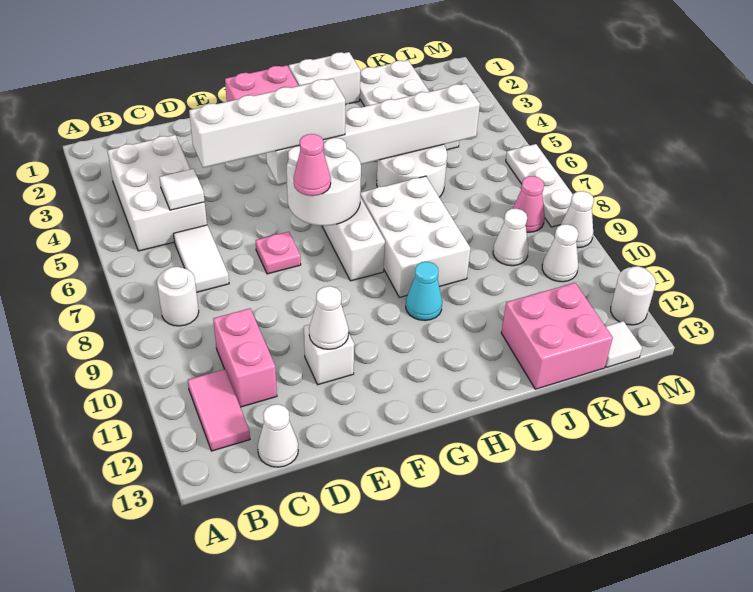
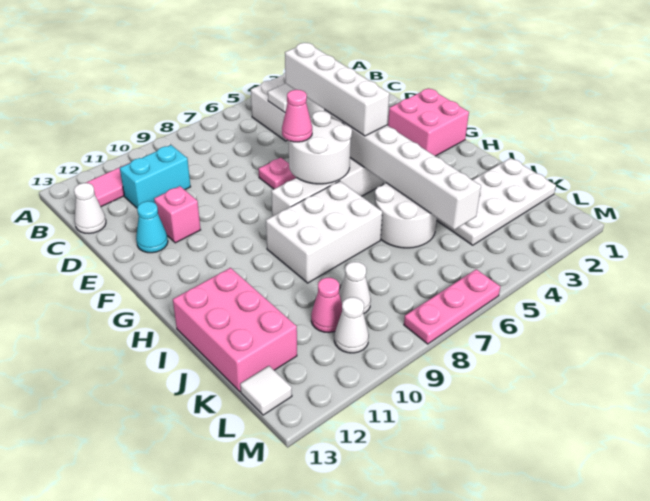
white 1x1 round brick [157,267,199,326] -> none
white 1x2 tile [174,225,229,292] -> none
pink 1x2 brick [213,308,277,407] -> cyan 1x2 brick [120,145,191,208]
white 1x1 brick [304,324,354,385] -> pink 1x1 brick [154,186,201,243]
white 1x1 cone [309,286,349,349] -> none
white 1x2 brick [289,52,360,104] -> none
cyan 1x1 cone [406,262,442,321] -> cyan 1x1 cone moved to [136,201,168,253]
pink 2x2 brick [501,283,613,389] -> pink 2x3 brick [173,268,297,392]
pink 1x1 cone [513,176,545,232] -> pink 1x1 cone moved to [311,278,342,333]
white 1x3 plate [506,144,573,227] -> pink 1x3 plate [404,269,500,344]
white 1x1 cone [560,191,594,248] -> none
white 1x1 round brick [611,266,656,325] -> none

